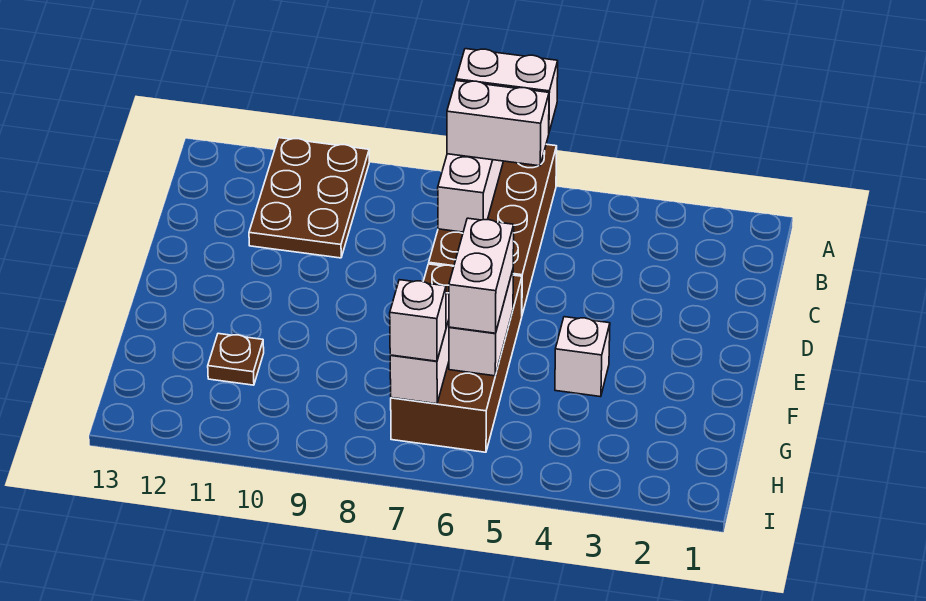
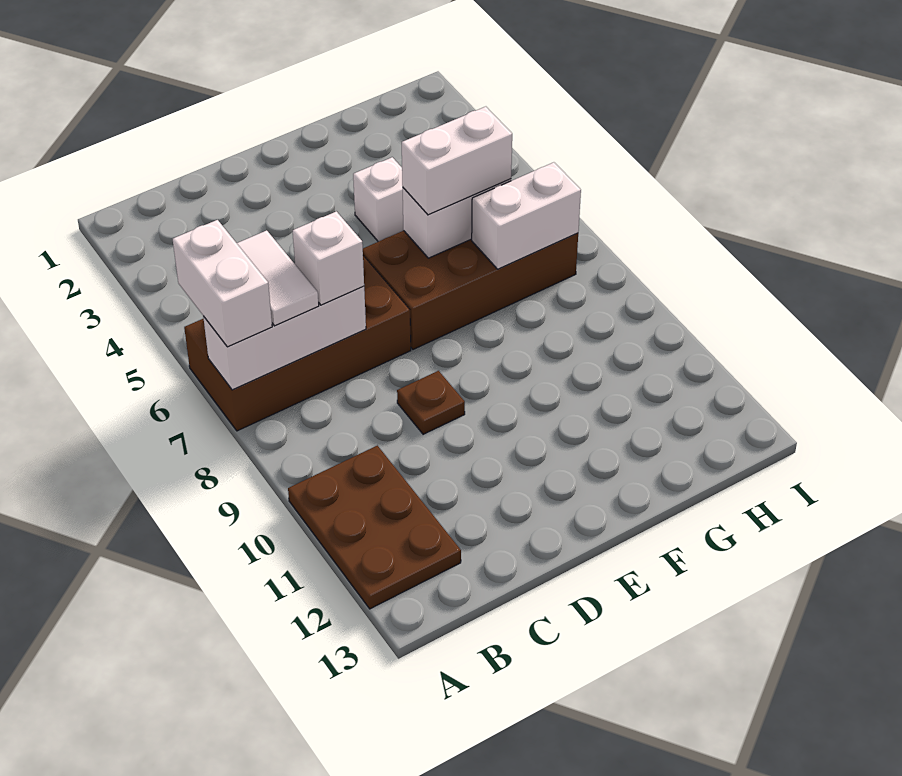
brown 2x3 plate [249,138,369,258] -> brown 2x3 plate turned to [288,446,461,609]
white 1x2 brick [447,81,549,166] -> white 1x2 tile [237,230,319,326]
brown 1x1 plate [208,334,264,385] -> brown 1x1 plate moved to [397,371,465,434]
white 1x1 brick [390,280,446,361] -> white 1x1 brick moved to [293,211,364,305]

